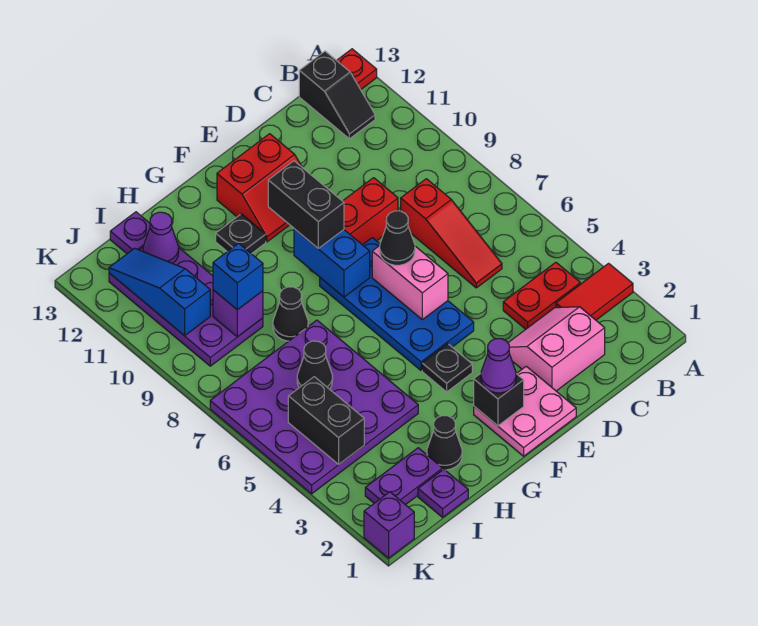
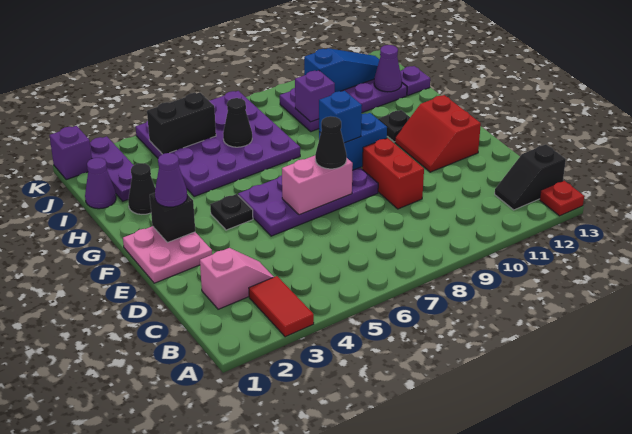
red 1x2 plate [503,262,580,329] -> none
pink 2x2 slope [508,307,605,391] -> pink 1x2 slope [200,248,274,309]
red 1x3 slope [401,179,502,288] -> none
blue 2x4 plate [320,238,474,370] -> purple 2x4 plate [238,168,378,236]
black 1x2 brick [268,161,344,248] -> none
black 1x1 cone [273,287,308,341] -> none
purple 1x1 plate [418,469,468,517] -> purple 1x1 cone [85,158,116,209]
purple 1x2 plate [365,448,443,505] -> purple 1x3 plate [90,136,134,201]
blue 1x1 brick [213,243,263,310] -> blue 1x1 brick moved to [319,91,362,143]

